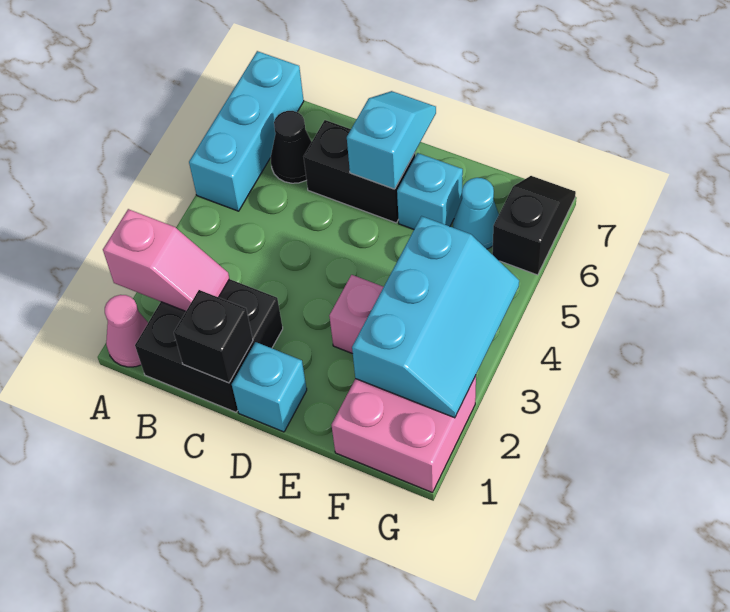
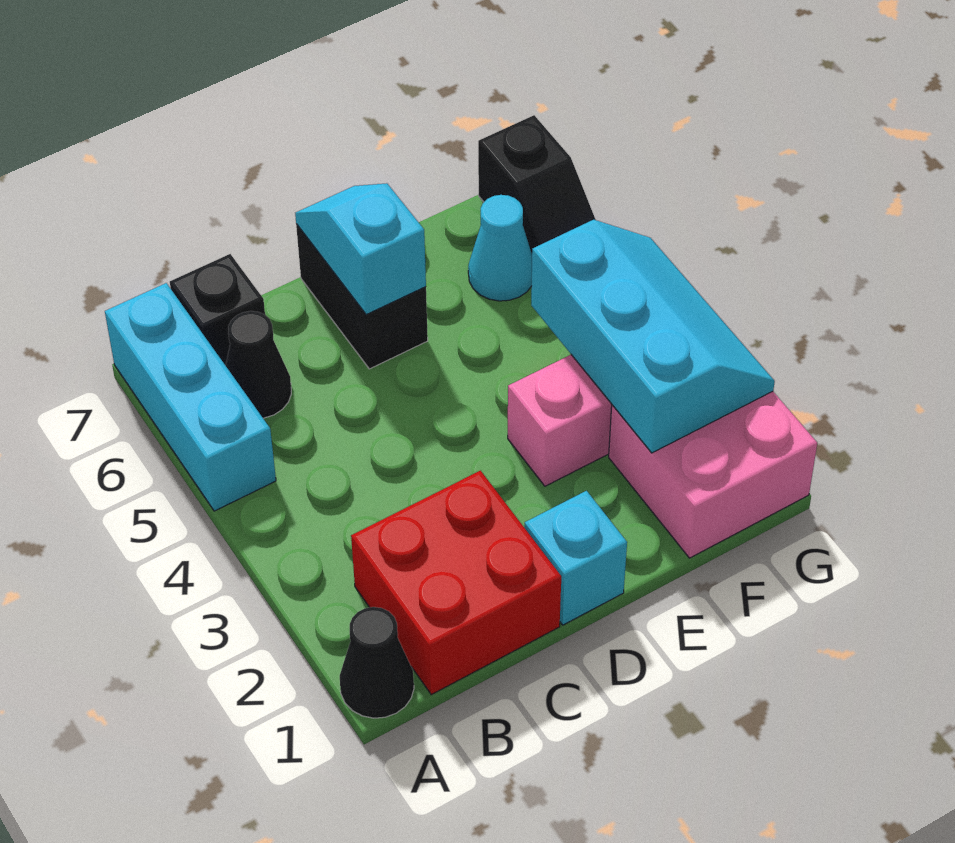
pink 1x1 cone [105,295,148,367] -> black 1x1 cone [340,607,414,718]
pink 1x2 slope [103,209,229,311] -> none
black 2x2 brick [135,279,283,412] -> red 2x2 brick [351,471,561,695]
black 1x1 brick [174,290,253,383] -> black 1x1 brick moved to [170,254,265,365]
black 1x2 brick [304,120,415,223] -> black 1x2 brick turned to [296,224,428,369]
cyan 1x1 brick [397,153,463,229] -> none
black 1x2 slope [492,176,576,275] -> black 1x2 slope turned to [478,115,596,253]

